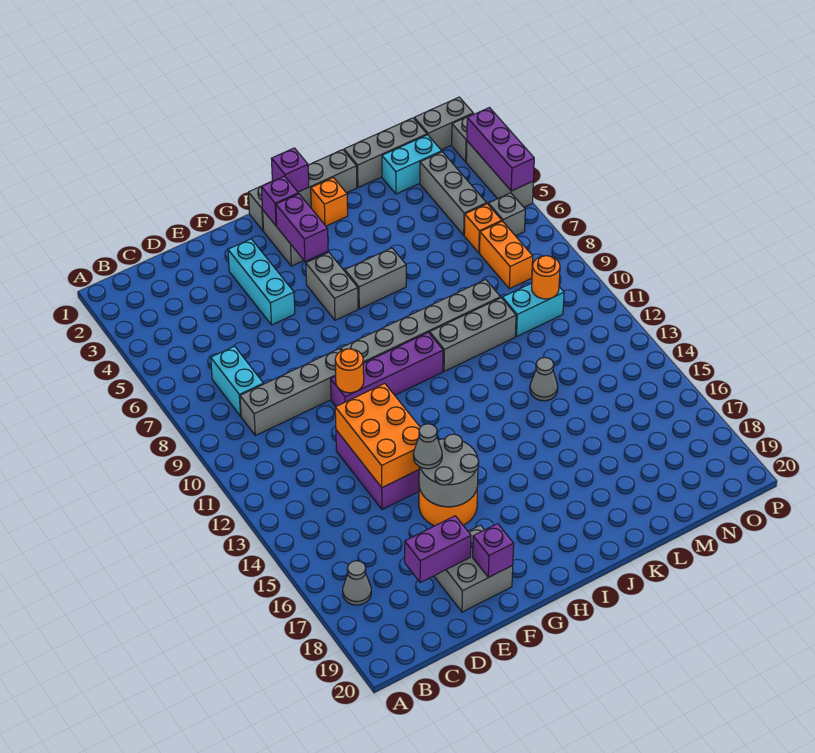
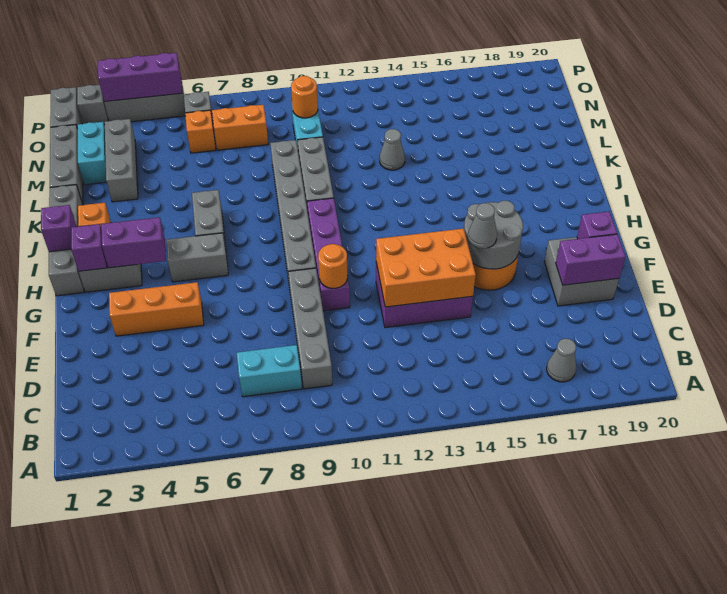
purple 1x2 brick [405,516,471,583] -> purple 1x2 brick turned to [556,234,626,285]
cyan 1x3 brick [228,239,295,325] -> orange 1x3 brick [109,282,204,336]
grey 1x3 brick [420,152,487,235] -> grey 1x3 brick turned to [105,119,138,202]

